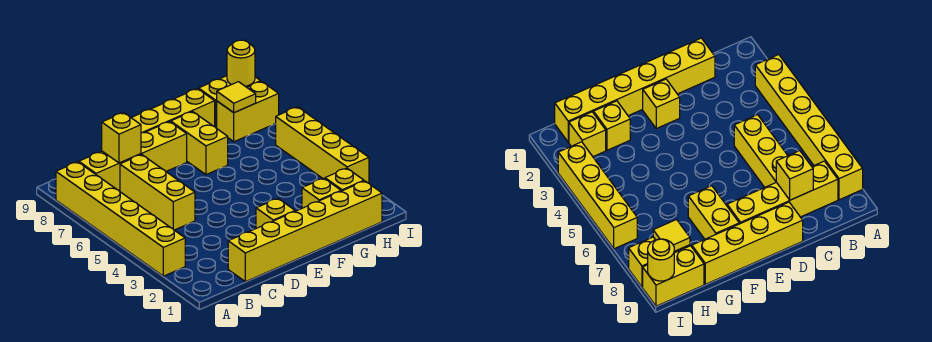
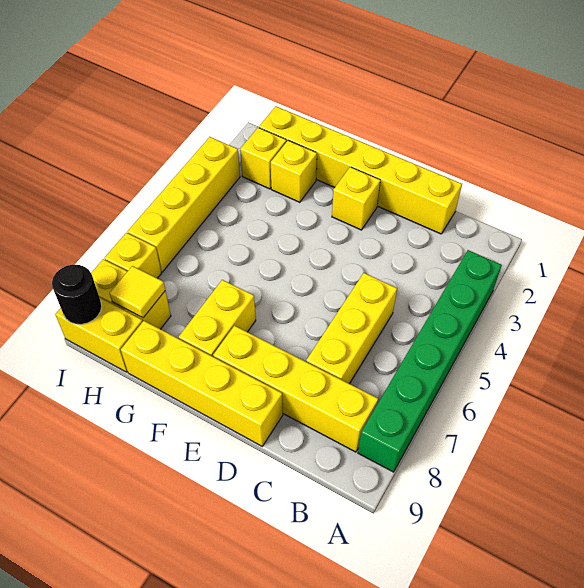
yellow 1x6 brick [56,162,185,276] -> green 1x6 brick [358,250,502,472]
yellow 1x1 brick [102,113,141,163] -> yellow 1x1 brick moved to [104,233,161,278]
yellow 1x1 round brick [227,40,255,86] -> black 1x1 round brick [52,265,102,324]

